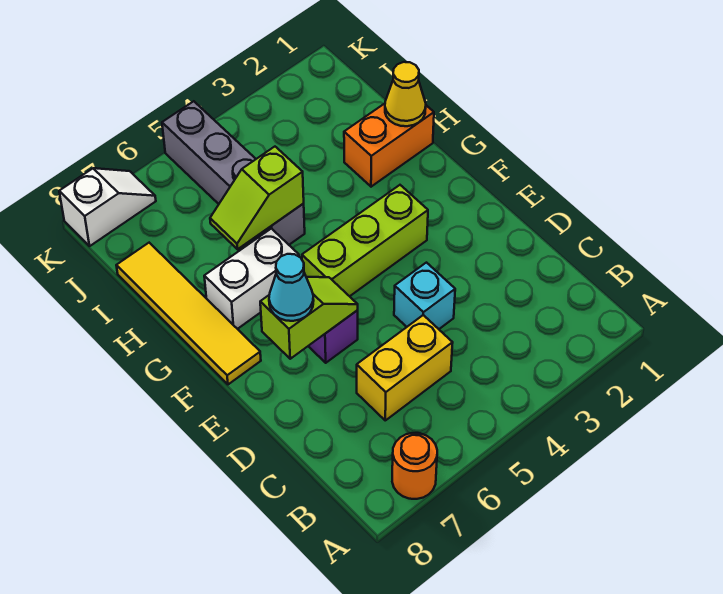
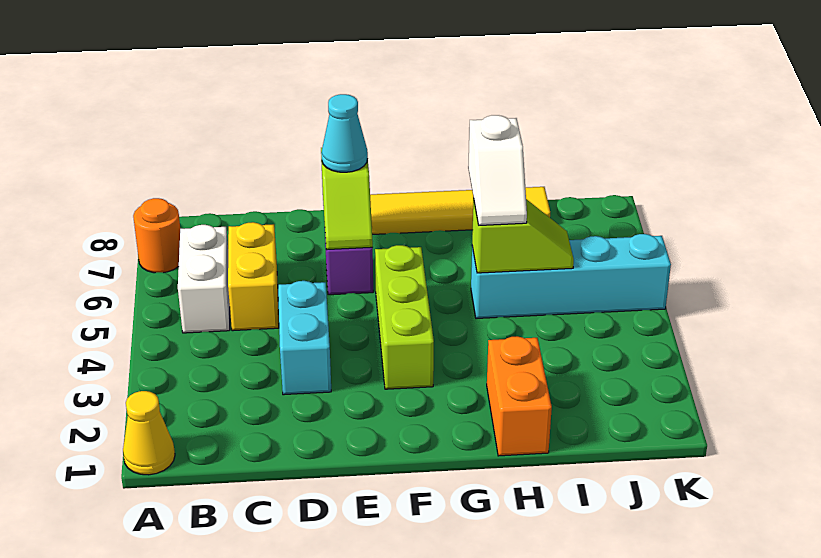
cyan 1x1 brick [394,263,455,329] -> cyan 1x2 brick [278,281,331,395]
white 1x2 brick [204,228,299,329] -> white 1x2 brick moved to [178,225,230,333]
yellow 1x1 cone [385,62,426,126] -> yellow 1x1 cone moved to [123,391,175,475]
grey 1x4 brick [162,101,305,245] -> cyan 1x4 brick [471,234,671,318]
lime 1x2 slope [210,147,304,249] -> lime 1x2 slope turned to [472,198,574,273]
white 1x2 slope [59,168,156,246] -> white 1x2 slope moved to [468,115,527,225]

